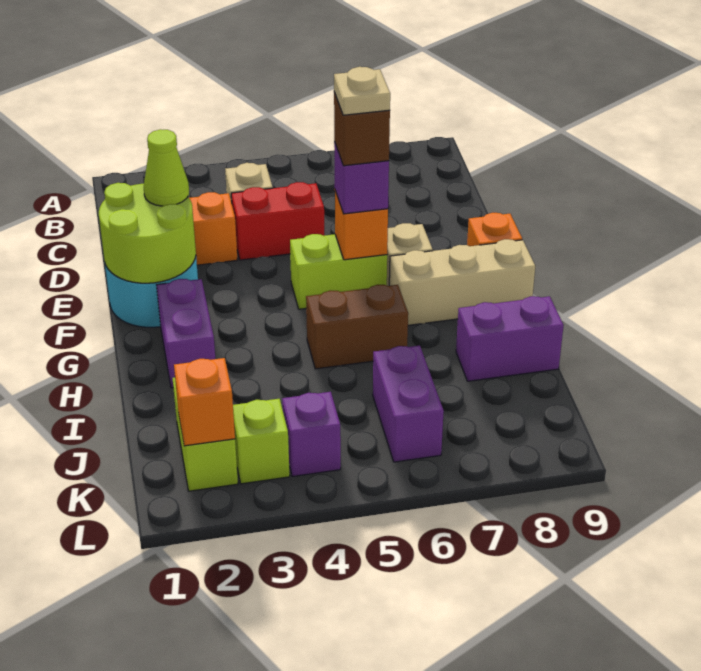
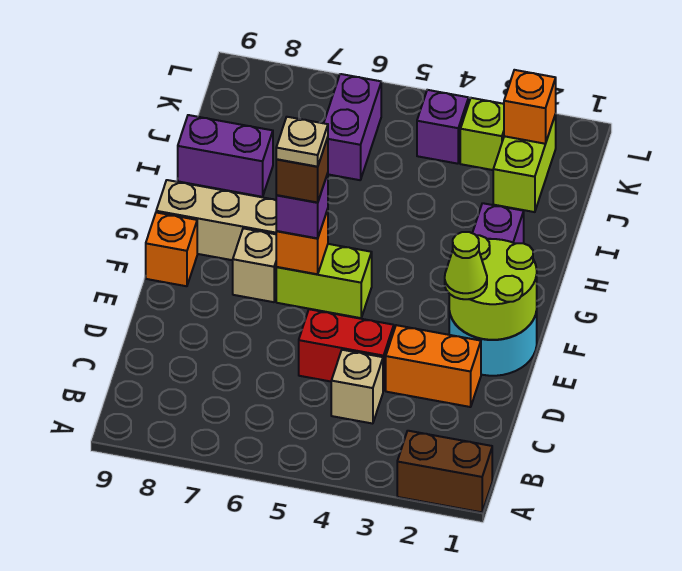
brown 1x2 brick [306,285,408,369] -> brown 1x2 brick moved to [397,431,492,512]

